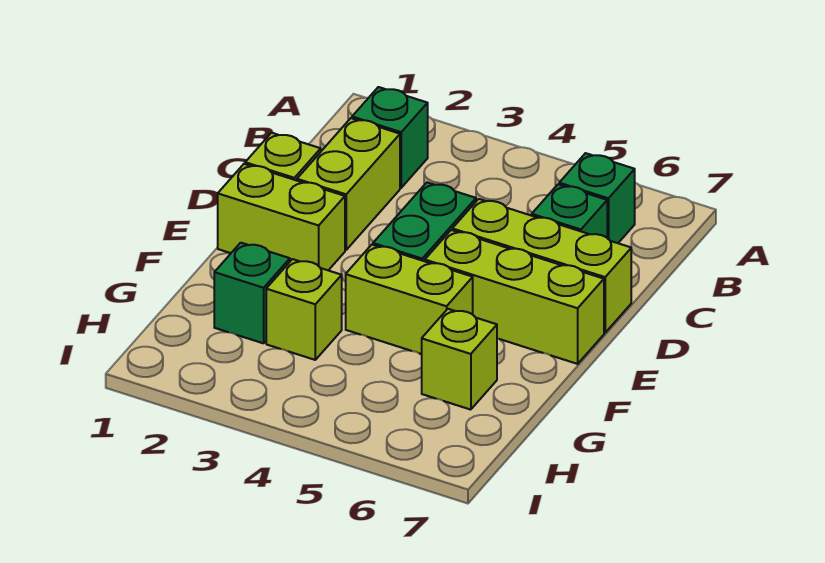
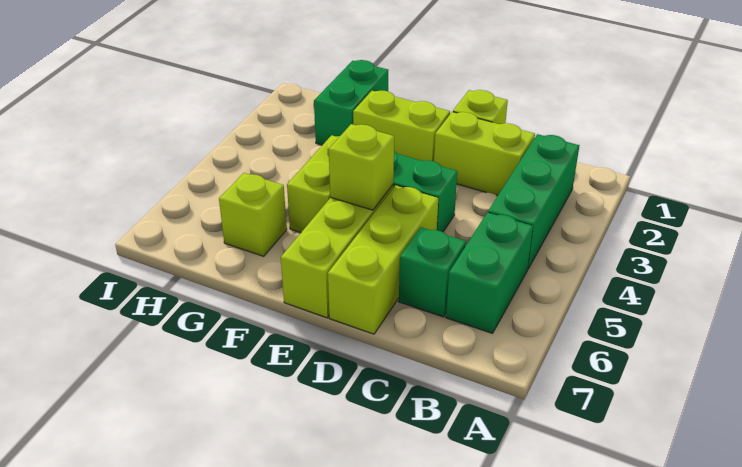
green 1x1 brick [352,87,428,188] -> green 1x3 brick [488,134,579,269]
green 1x1 brick [559,153,635,243] -> green 1x2 brick [446,212,533,333]
lime 1x2 brick [218,164,345,270] -> lime 1x2 brick turned to [353,91,450,161]
green 1x1 brick [214,243,290,343] -> green 1x2 brick [314,60,388,145]
lime 1x1 brick [266,259,342,360] -> lime 1x1 brick moved to [329,124,394,210]

